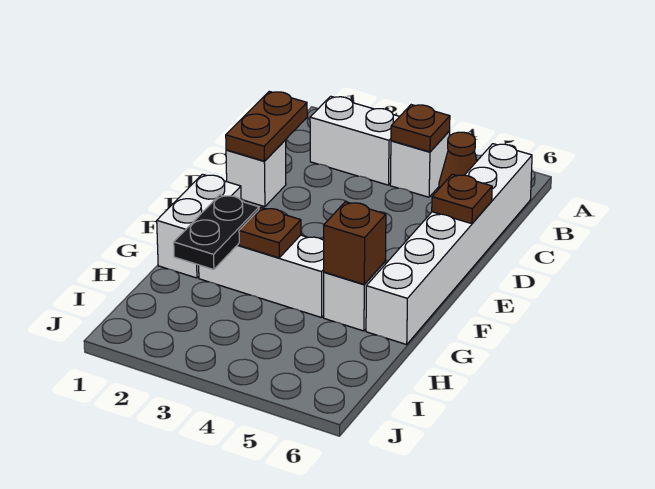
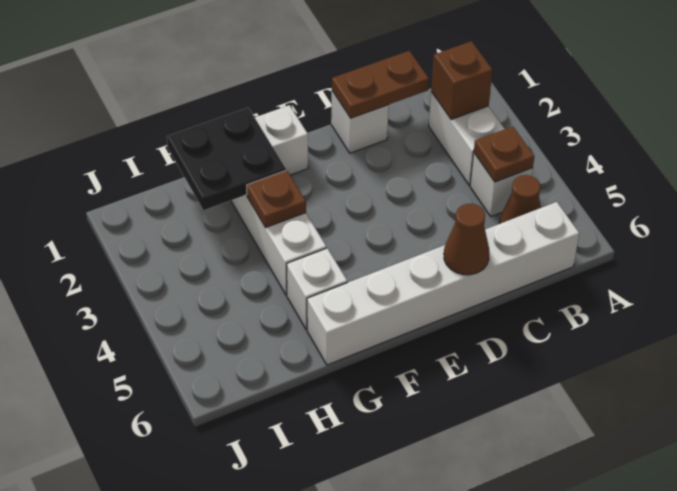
brown 1x1 plate [432,174,492,224] -> brown 1x1 cone [444,204,489,275]
black 1x2 plate [174,195,259,270] -> black 2x2 plate [167,108,286,210]
brown 1x1 brick [324,202,386,284] -> brown 1x1 brick moved to [431,41,492,120]

